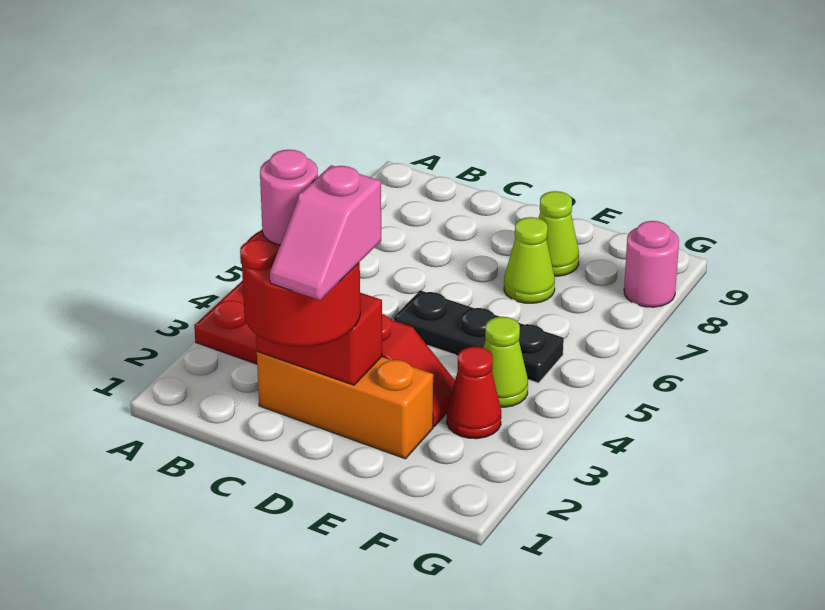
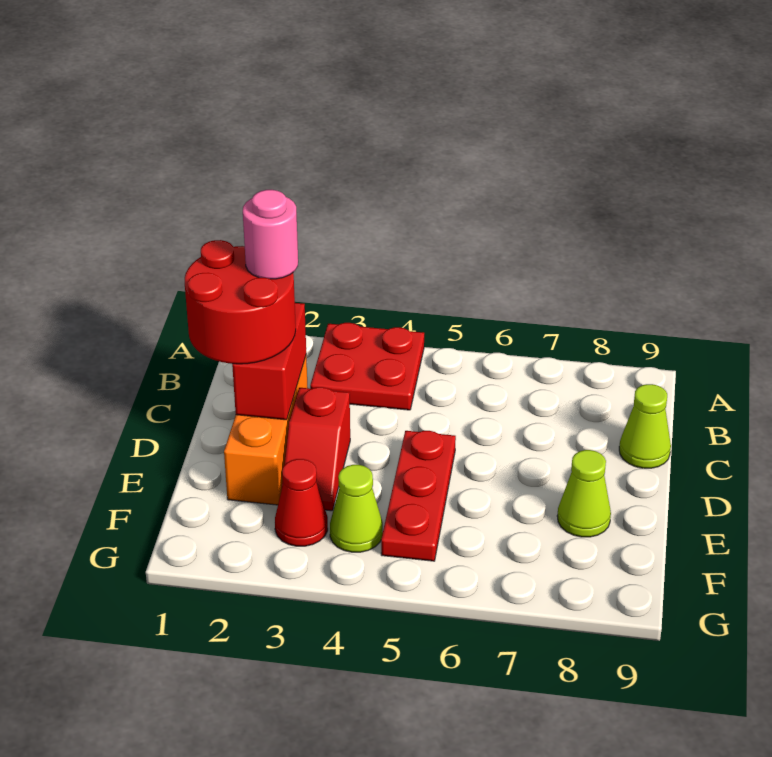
pink 1x2 slope [270,165,381,300] -> none
black 1x3 plate [394,290,564,383] -> red 1x3 plate [381,431,456,561]
lime 1x1 cone [504,217,555,303] -> lime 1x1 cone moved to [619,384,671,468]
pink 1x1 round brick [624,221,679,307] -> none

